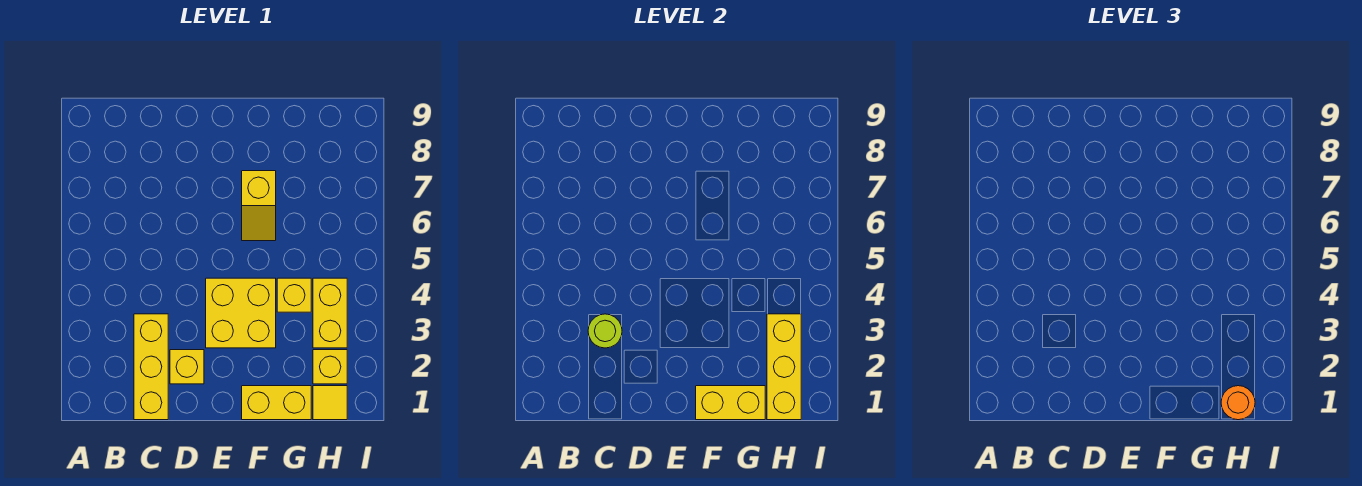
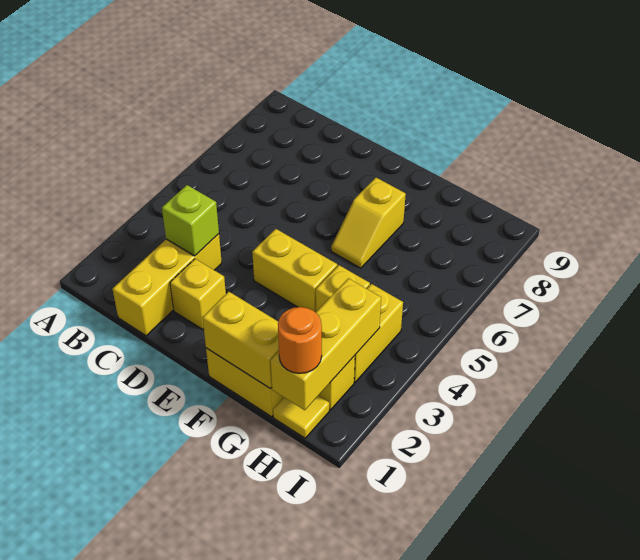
lime 1x1 round brick [588,314,622,348] -> lime 1x1 brick [162,185,219,256]
yellow 2x2 brick [206,278,276,348] -> yellow 1x2 brick [252,229,337,313]

